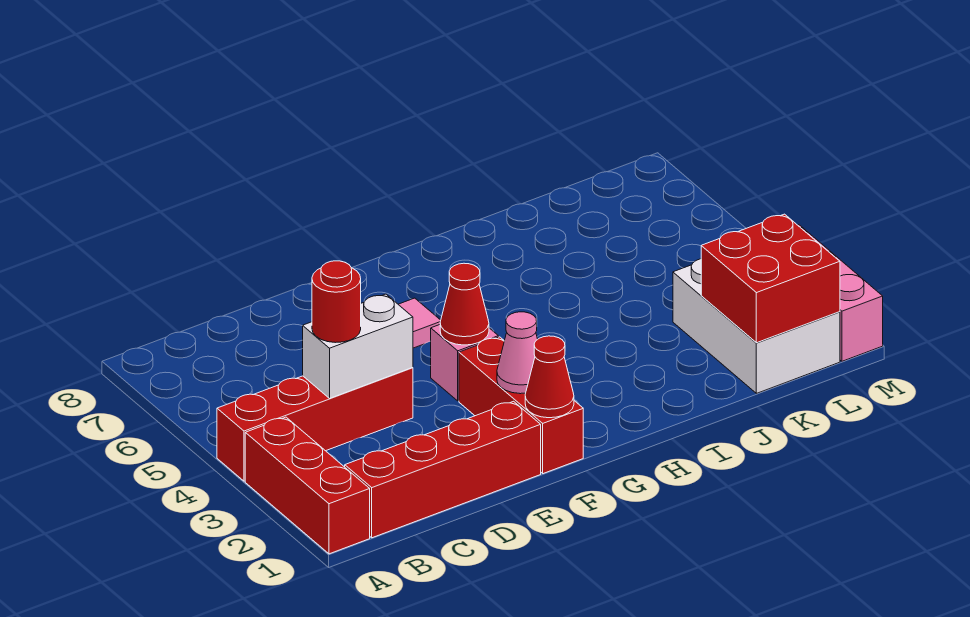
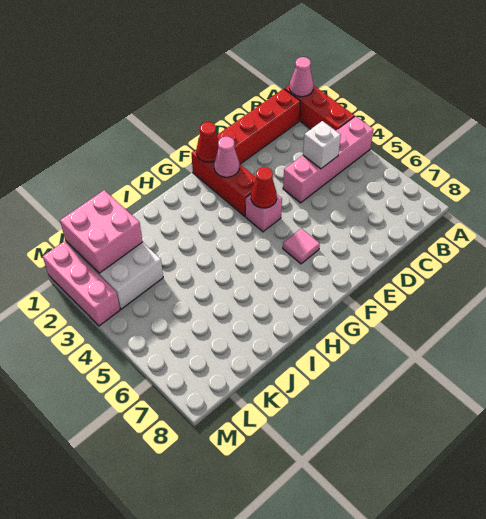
none -> pink 1x1 cone [290,57,313,97]
red 1x4 brick [217,367,413,481] -> pink 1x4 brick [283,116,373,203]
white 1x2 brick [303,294,413,398] -> white 1x1 brick [303,121,341,169]
red 1x1 round brick [312,261,361,343] -> none
red 2x2 brick [701,214,840,343] -> pink 2x2 brick [60,190,143,273]

